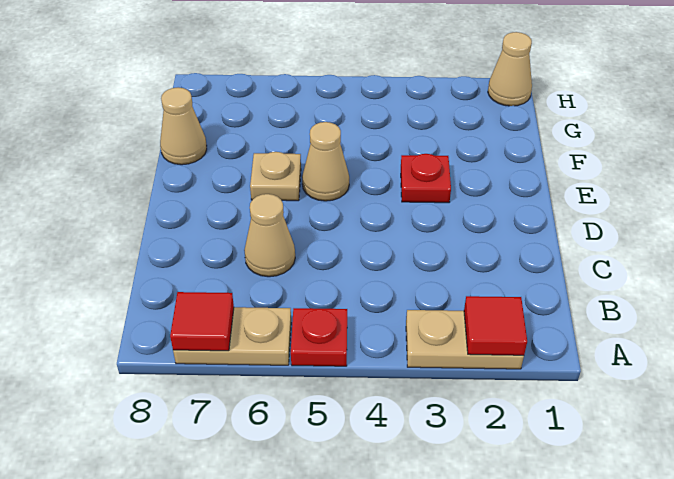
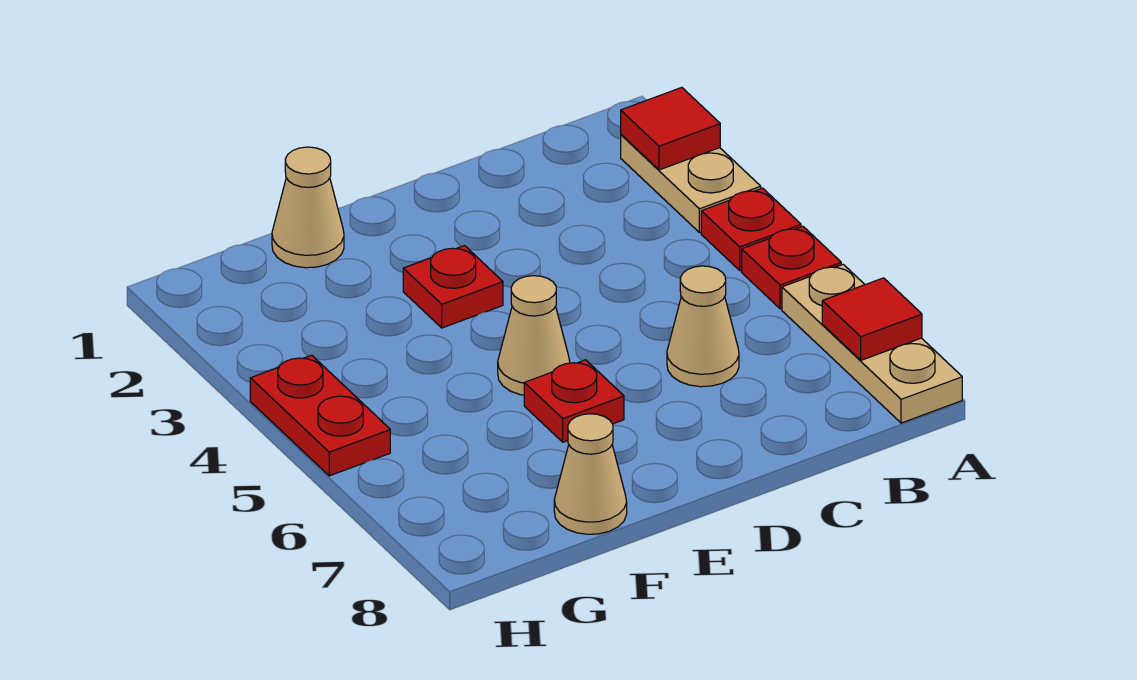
none -> red 1x1 plate [701,188,801,271]
tan 1x2 plate [173,307,291,365] -> tan 1x3 plate [782,264,962,423]
tan 1x1 plate [250,152,301,201] -> red 1x1 plate [524,360,624,442]
tan 1x1 cone [488,32,532,106] -> tan 1x1 cone moved to [272,147,344,268]
none -> red 1x2 plate [250,355,390,476]

